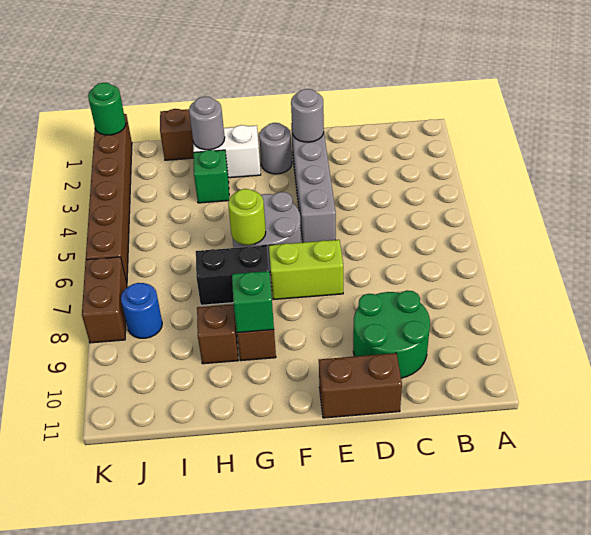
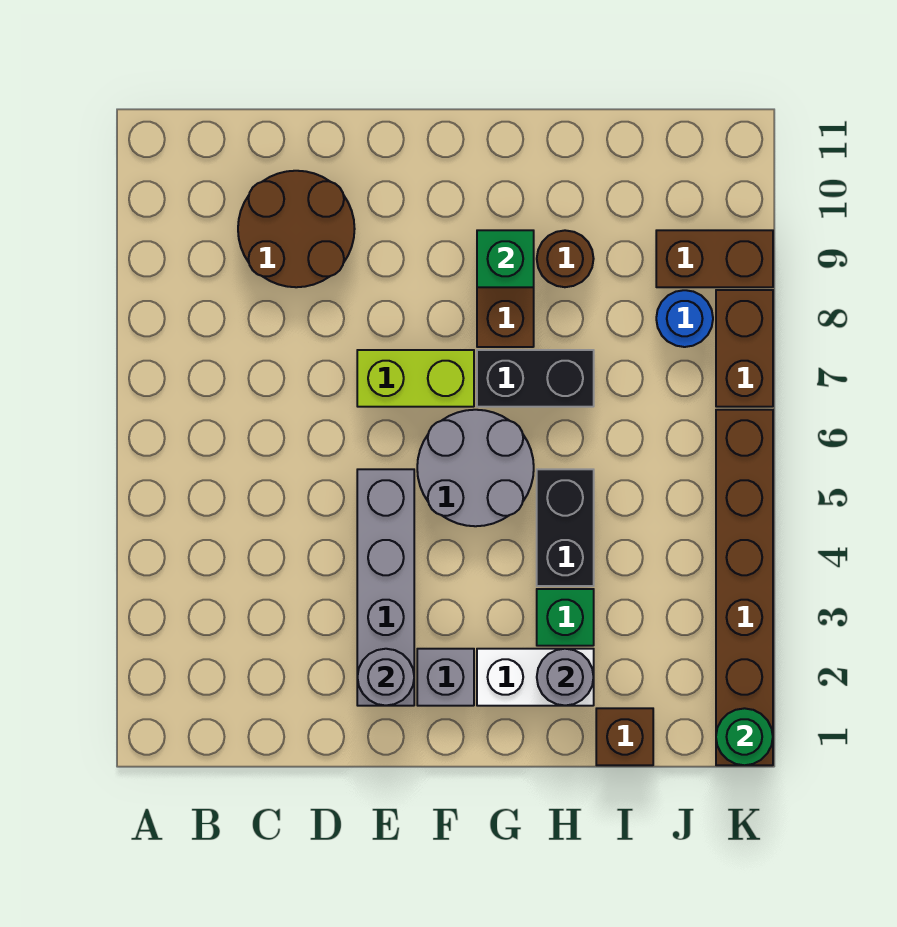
green 2x2 round brick [353,291,430,378] -> brown 2x2 round brick [238,171,355,287]
brown 1x2 brick [319,353,402,418] -> brown 1x2 brick moved to [656,230,773,287]
grey 1x1 round brick [259,123,292,174] -> grey 1x1 brick [417,649,474,706]
lime 1x1 round brick [228,189,266,245] -> none
none -> black 1x2 brick [537,469,594,586]
brown 1x1 brick [197,304,238,364] -> brown 1x1 round brick [537,230,594,287]

